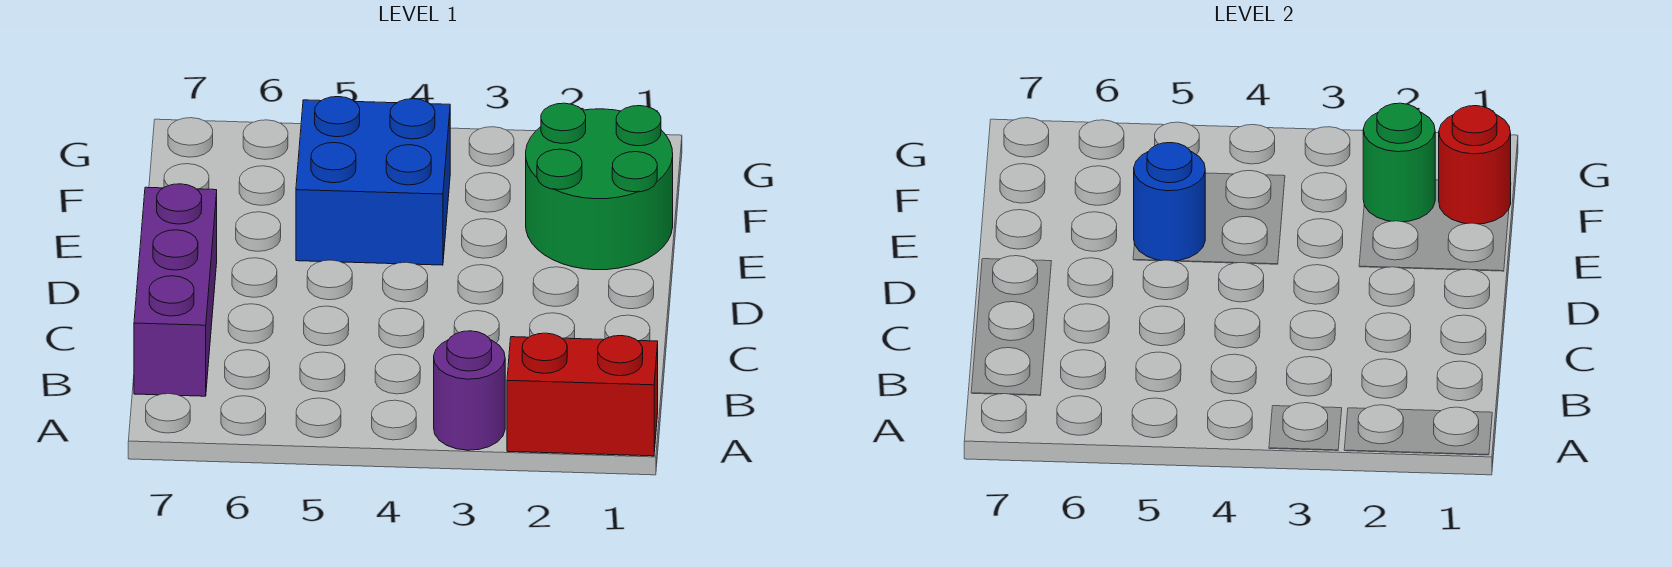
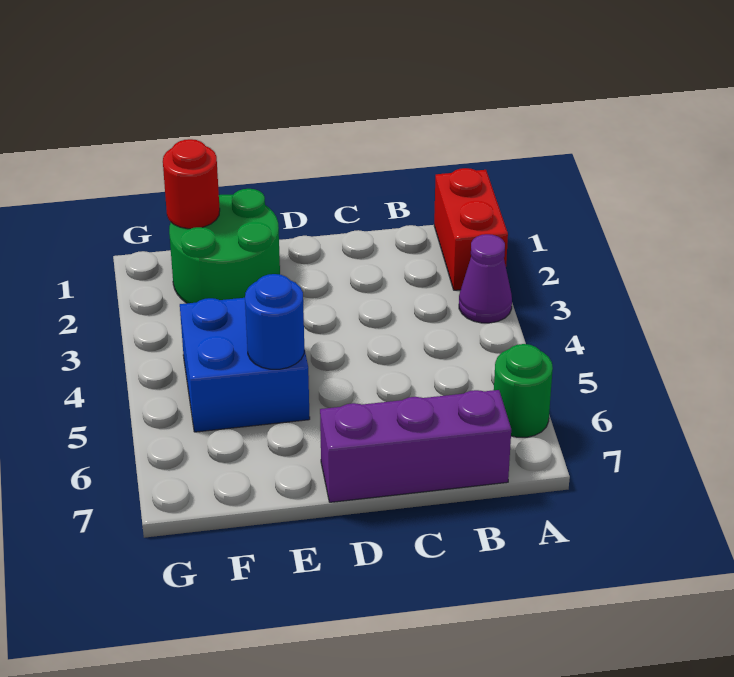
purple 1x1 round brick [434,331,505,450] -> purple 1x1 cone [459,234,512,323]
green 1x1 round brick [1363,103,1435,222] -> green 1x1 round brick moved to [494,344,553,437]

